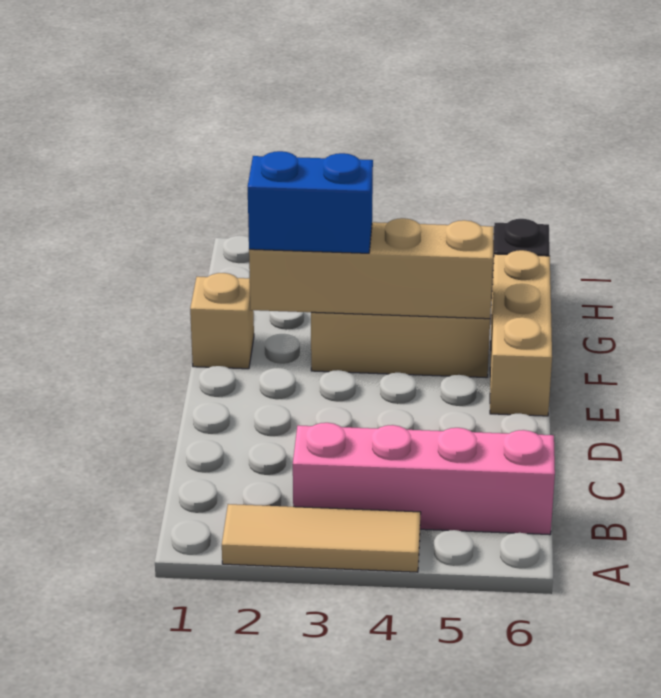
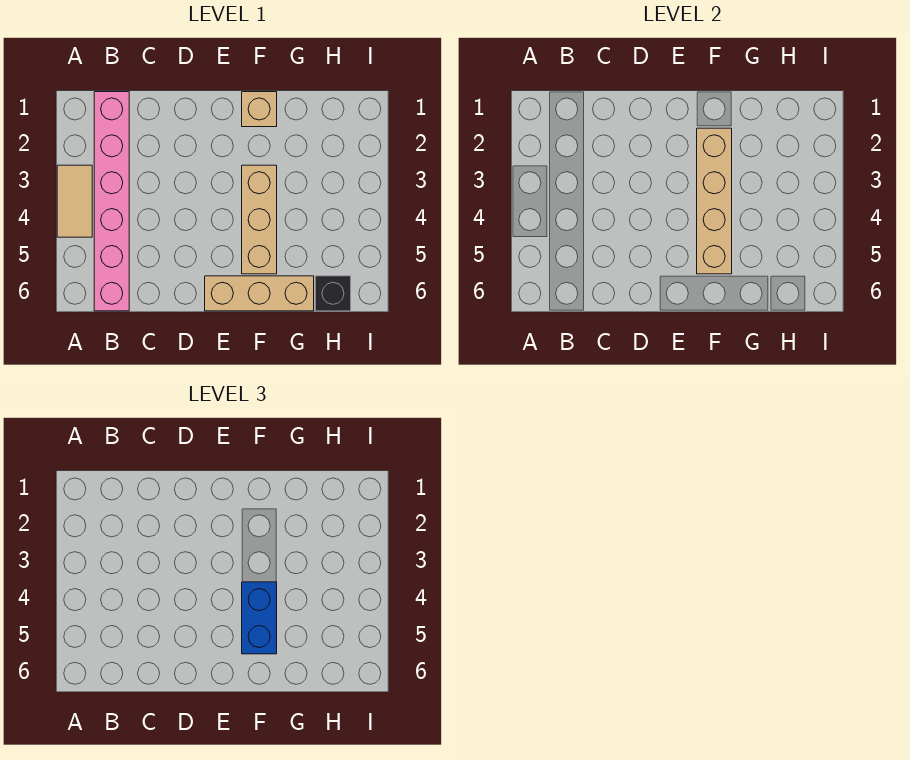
tan 1x3 tile [222,504,421,572] -> tan 1x2 tile [57,165,92,237]
pink 1x4 brick [293,423,555,535] -> pink 1x6 brick [94,92,129,311]
blue 1x2 brick [248,151,373,253] -> blue 1x2 brick moved to [242,582,277,654]

